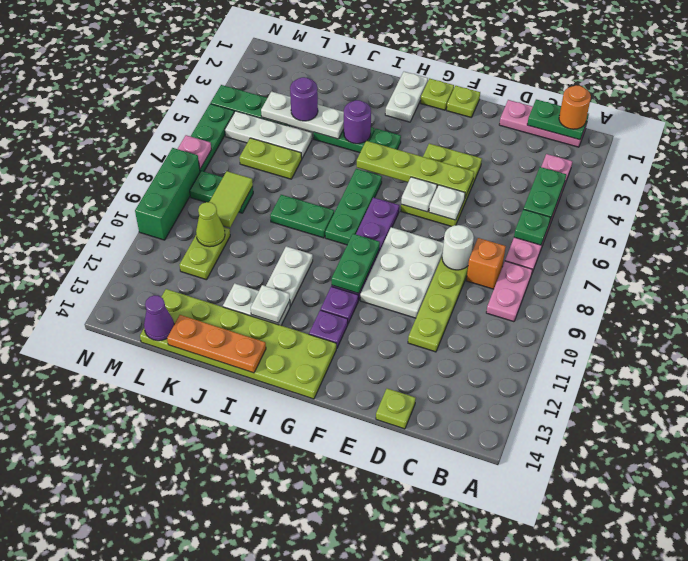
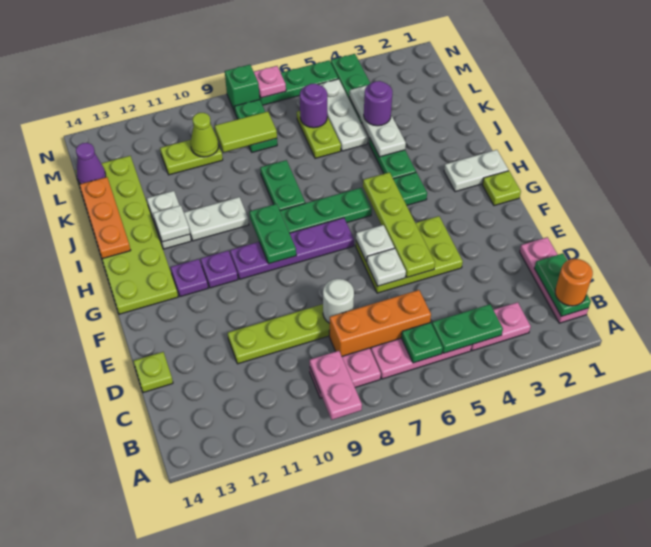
none -> pink 1x2 plate [310,351,362,420]
orange 1x1 brick [466,238,506,289] -> orange 1x3 brick [329,290,431,356]
white 2x3 plate [360,227,444,318] -> none
lime 1x1 plate [447,86,480,117] -> none
green 1x2 plate [332,234,380,294] -> green 1x2 plate turned to [250,204,296,264]
purple 1x1 round brick [344,100,371,144] -> purple 1x1 round brick moved to [300,84,327,128]
green 1x3 brick [135,148,200,240] -> green 1x1 brick [225,65,260,112]

